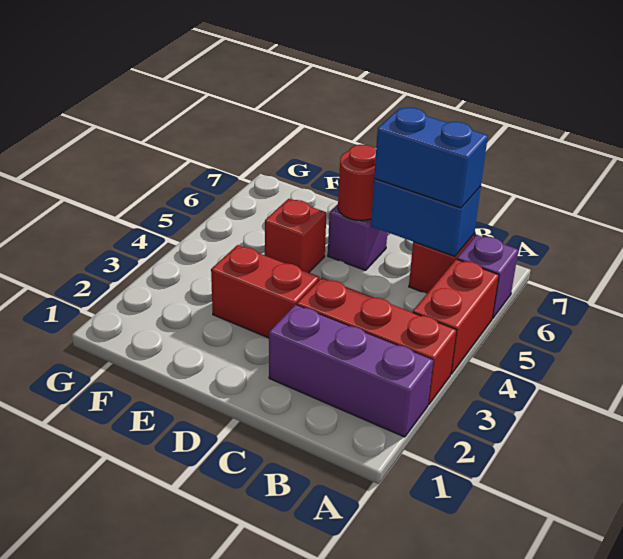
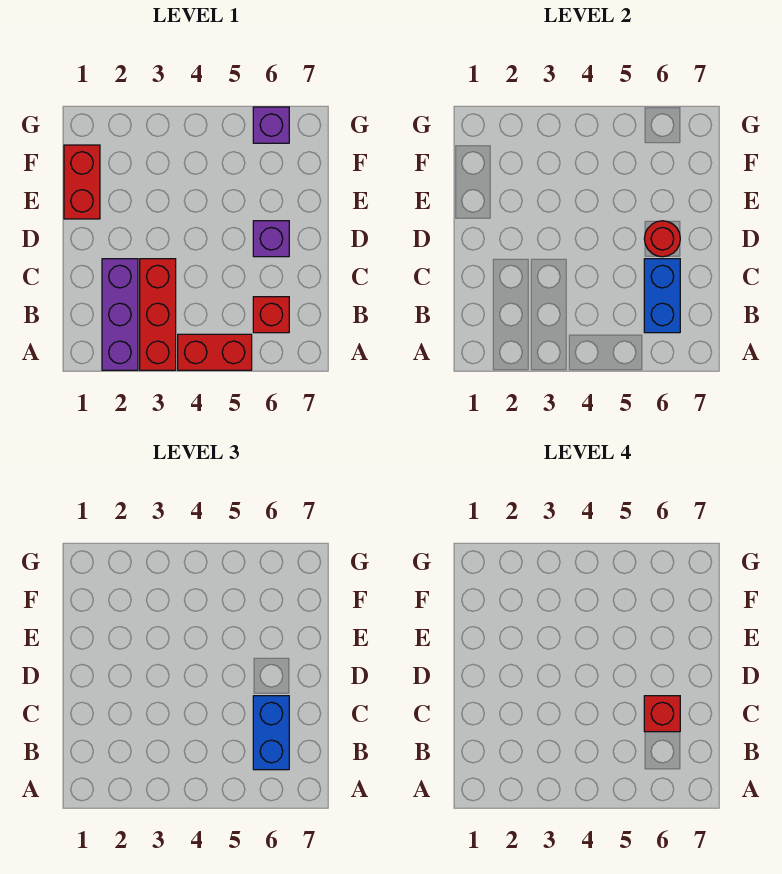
purple 1x1 brick [457,235,518,318] -> purple 1x1 brick moved to [253,107,289,143]
red 1x2 brick [211,245,320,338] -> red 1x2 brick moved to [64,145,100,219]
red 1x1 brick [265,199,326,272] -> red 1x1 brick moved to [644,696,680,732]

